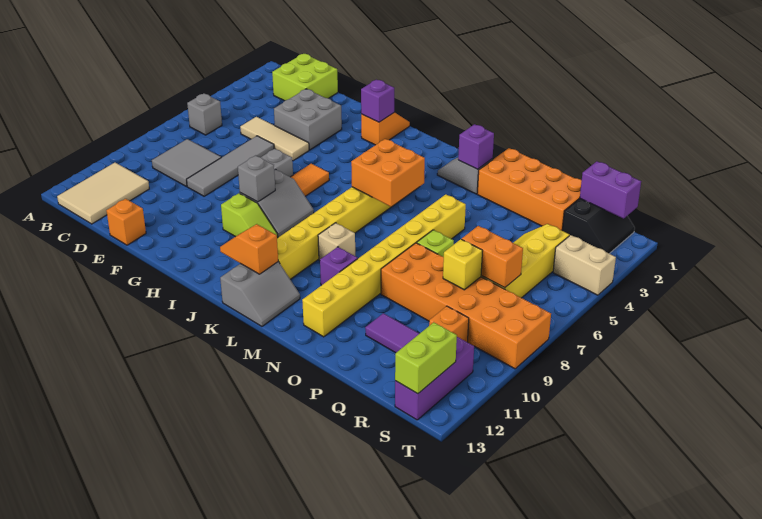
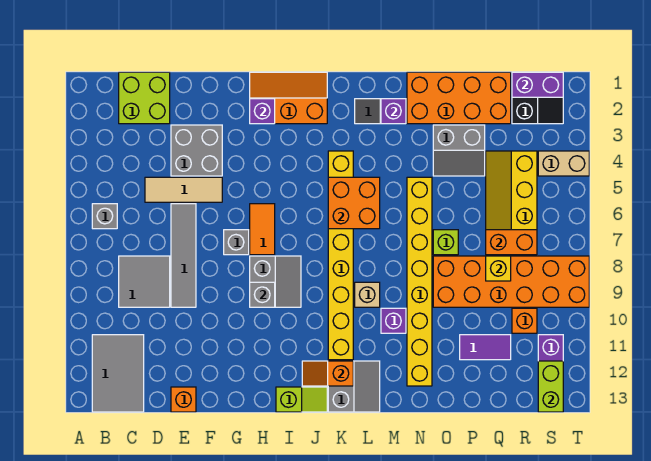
tan 2x3 tile [57,163,149,224] -> grey 2x3 tile [92,335,144,412]
orange 1x2 slope [361,112,410,145] -> orange 2x3 slope [250,72,327,124]
lime 1x2 slope [221,193,278,238] -> lime 1x2 slope moved to [276,387,327,412]
none -> grey 2x2 slope [433,125,485,176]

